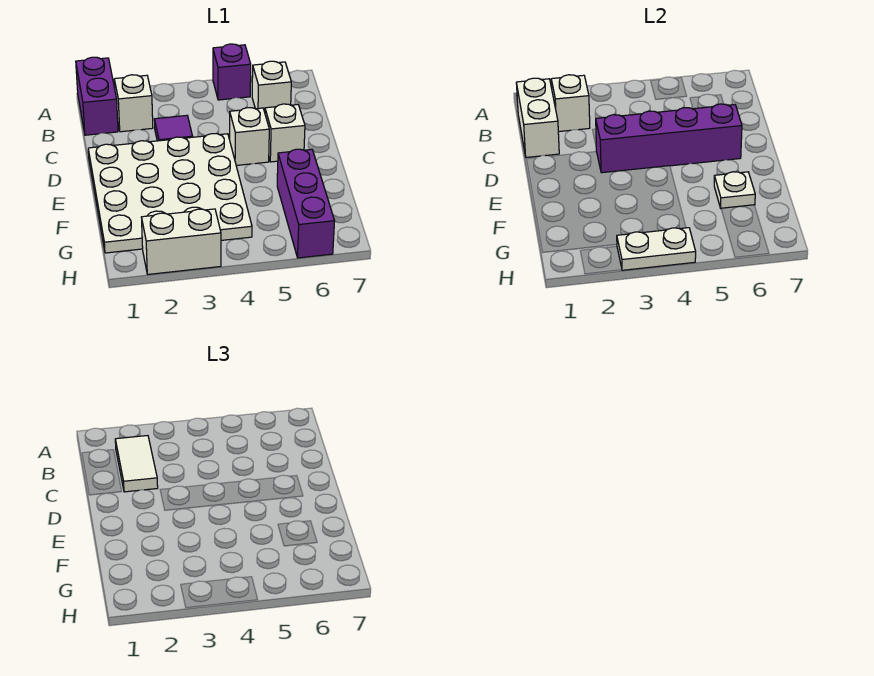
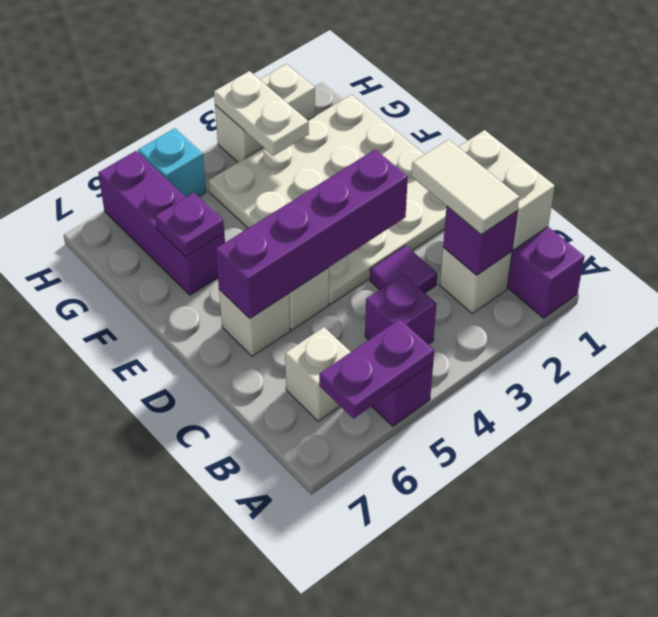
none -> purple 1x2 plate [319,319,434,419]
white 1x1 brick [551,75,590,132] -> purple 1x1 brick [443,207,517,275]
none -> purple 1x1 brick [365,274,436,344]
white 1x1 plate [714,172,755,208] -> purple 1x1 plate [155,193,224,257]
white 1x2 plate [617,228,696,270] -> white 1x2 plate turned to [214,71,309,156]
none -> cyan 1x1 brick [138,128,206,197]

